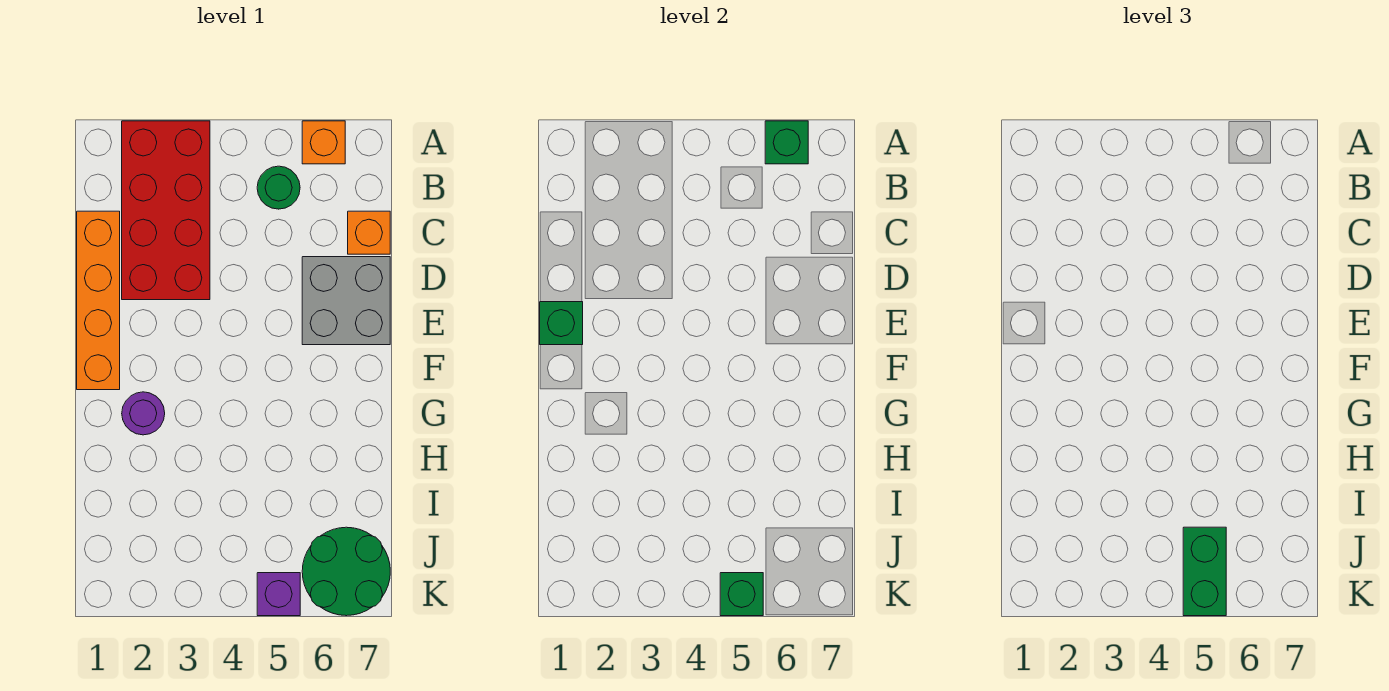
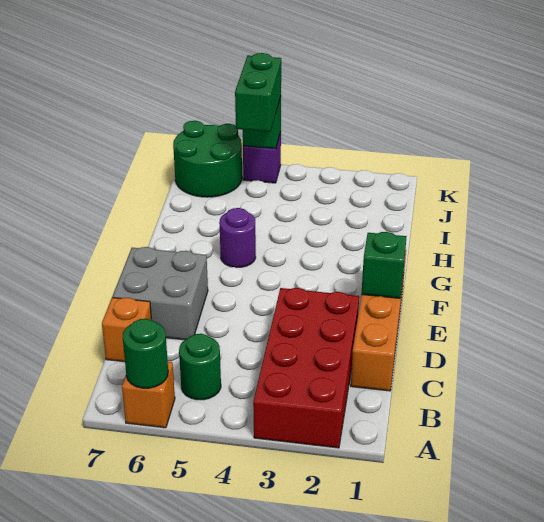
green 1x1 brick [765,121,808,164] -> green 1x1 round brick [123,319,168,388]
purple 1x1 round brick [122,392,165,435] -> purple 1x1 round brick moved to [219,208,256,267]

